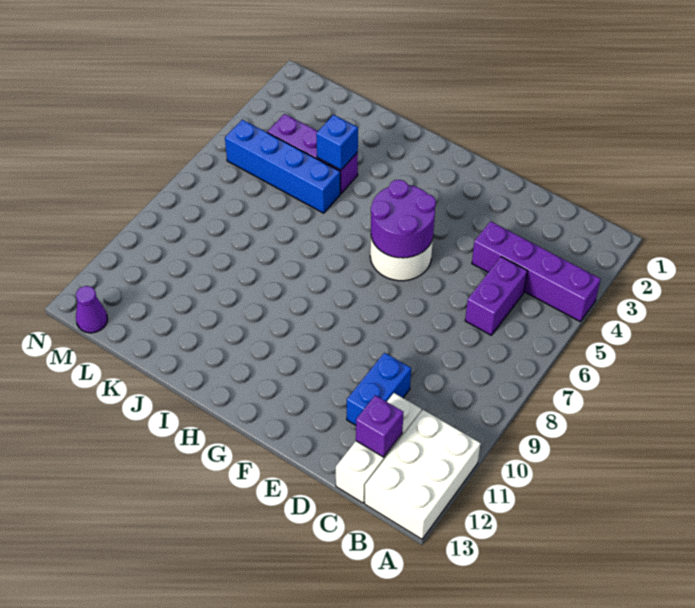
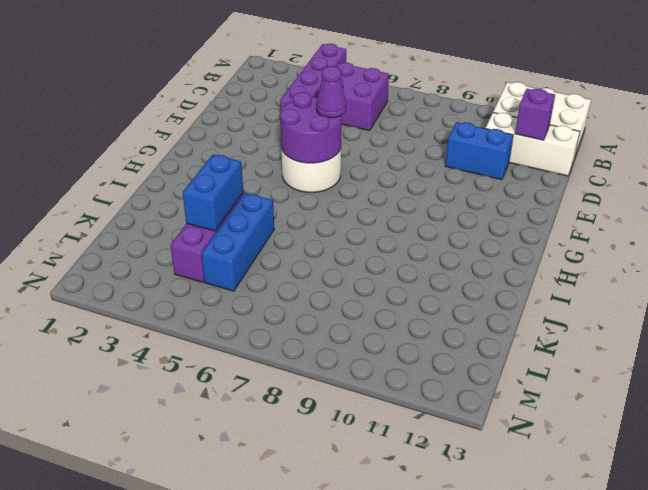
purple 1x2 brick [465,257,527,335] -> purple 2x2 brick [318,63,389,131]
blue 1x1 brick [316,115,358,170] -> blue 1x2 brick [183,154,243,231]
blue 1x4 brick [225,120,340,213] -> blue 1x3 brick [201,193,274,291]
purple 1x1 cone [76,286,108,333] -> purple 1x1 cone moved to [316,66,346,118]

